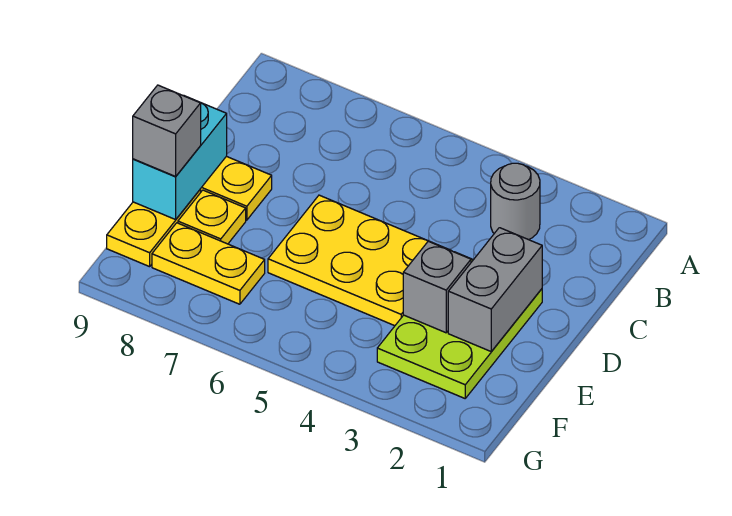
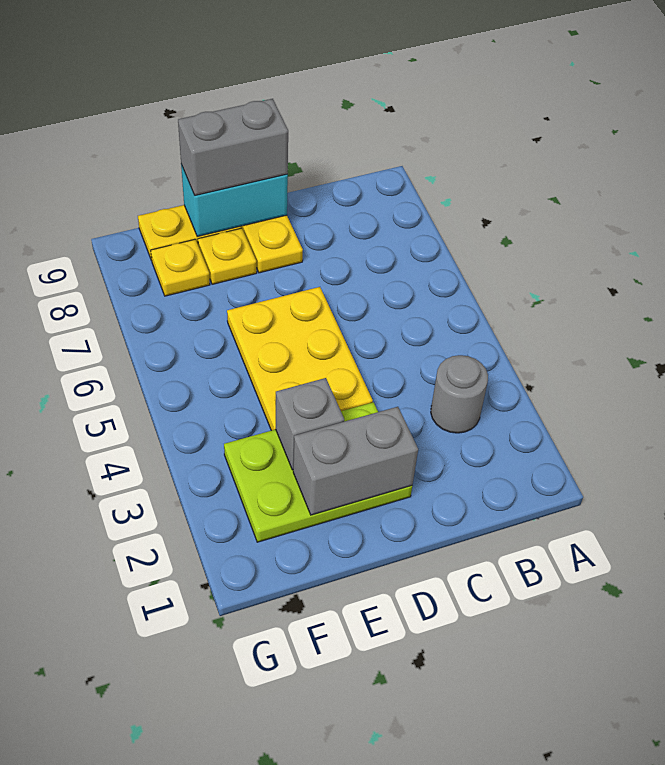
grey 1x1 brick [133,85,201,176] -> grey 1x2 brick [178,99,288,195]
yellow 1x2 plate [152,223,265,304] -> yellow 1x1 plate [151,239,210,296]

